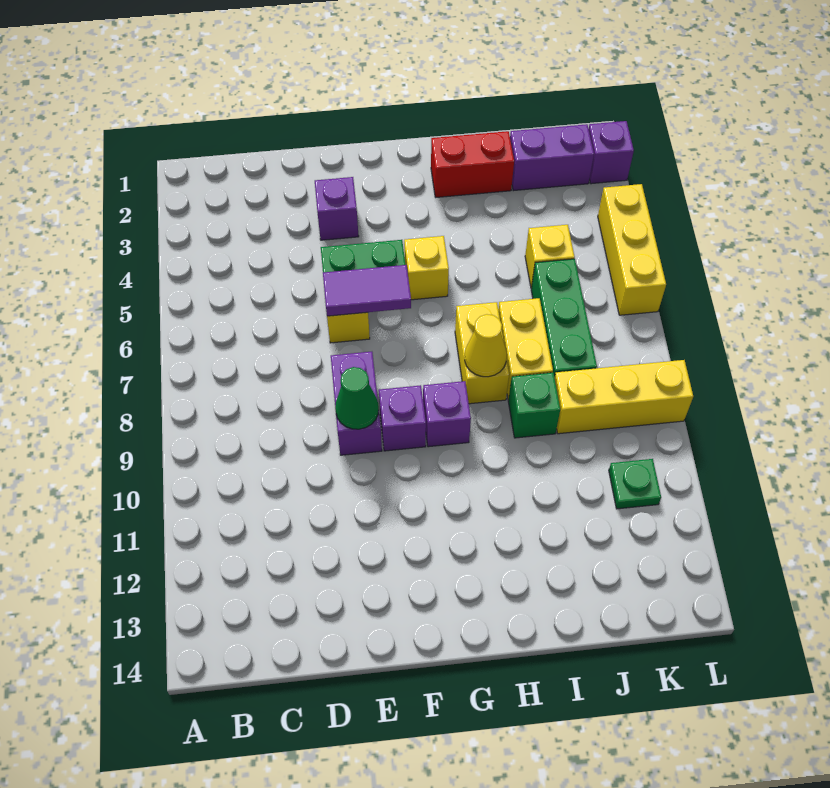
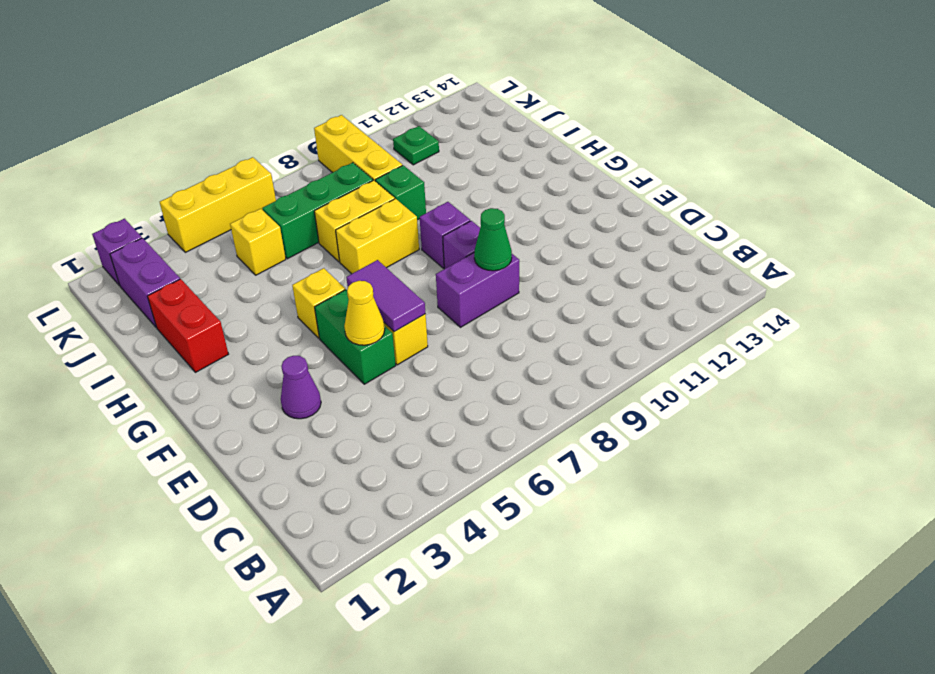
purple 1x1 brick [315,177,359,240] -> purple 1x1 cone [281,356,321,419]
yellow 1x1 cone [465,314,507,377] -> yellow 1x1 cone moved to [344,281,385,345]

